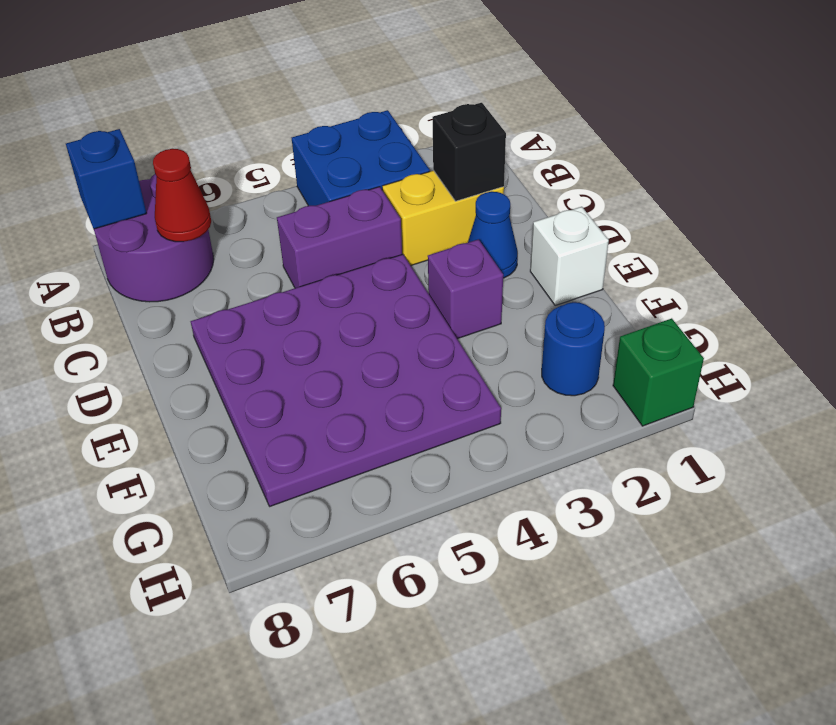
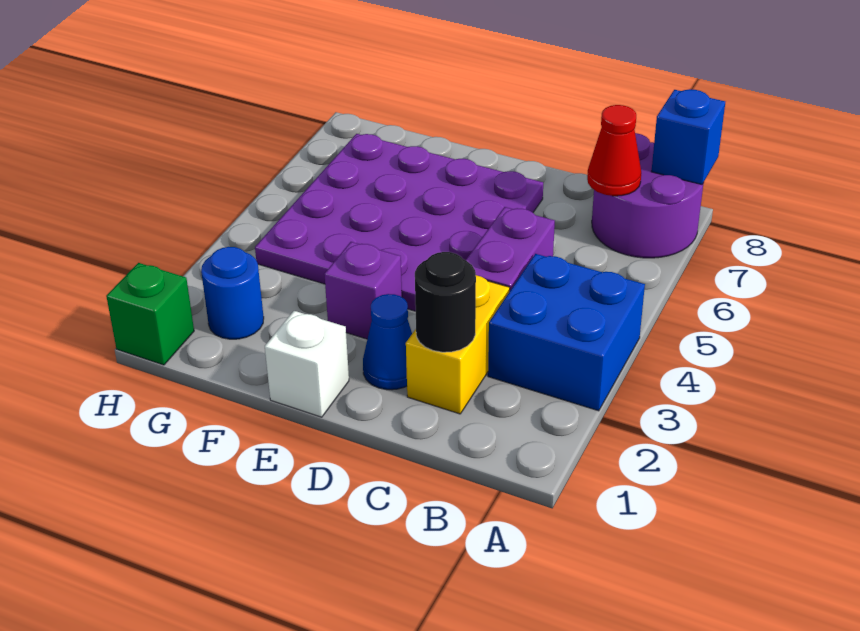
black 1x1 brick [433,103,506,201] -> black 1x1 round brick [415,252,476,352]

